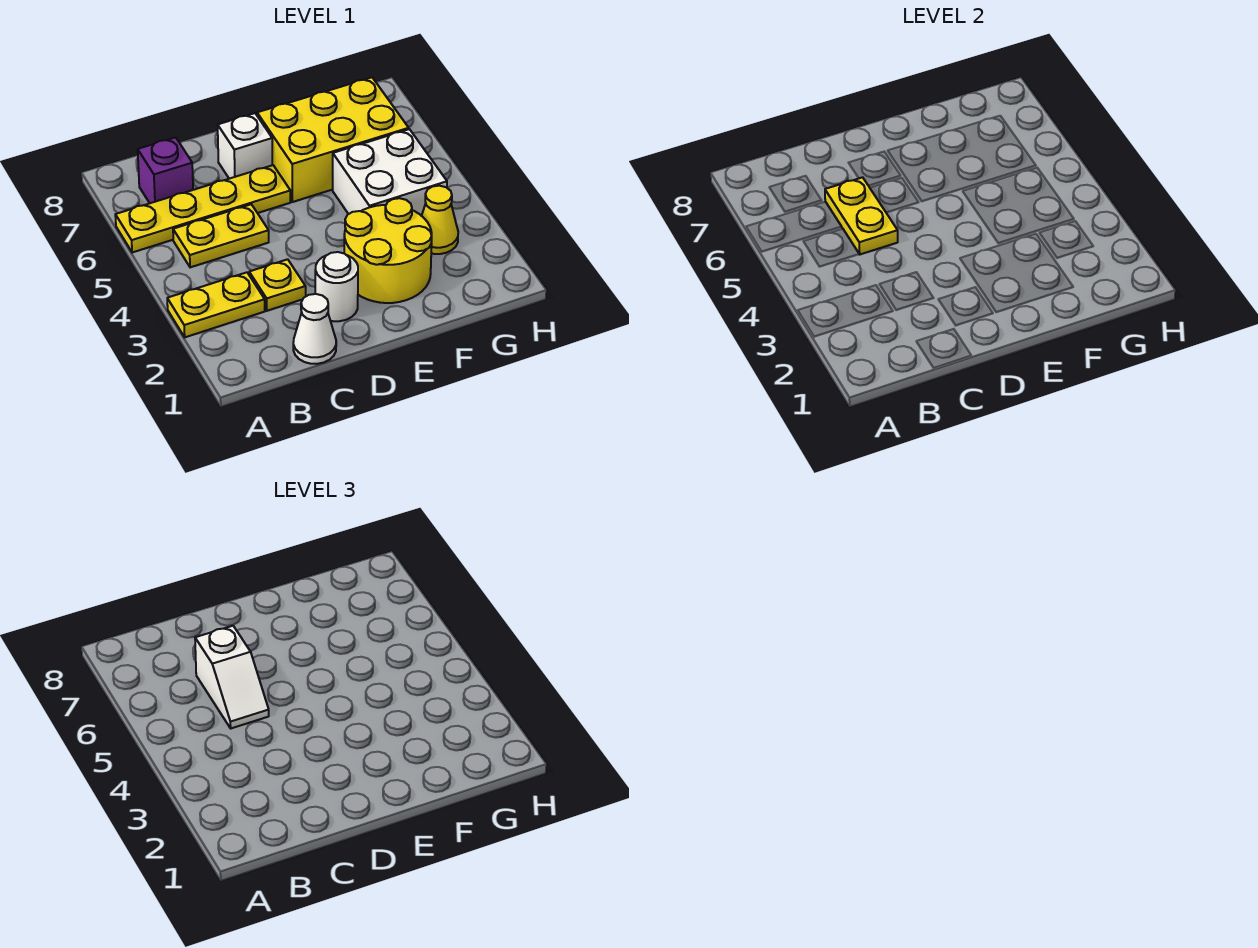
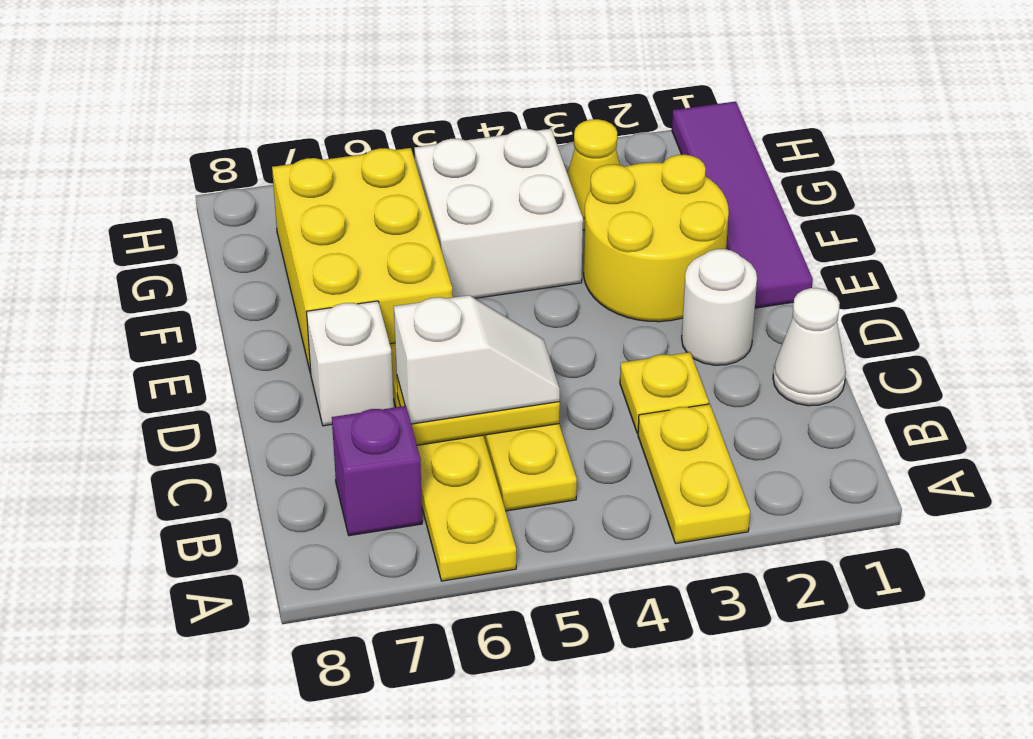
none -> purple 1x4 tile [672,101,813,308]

